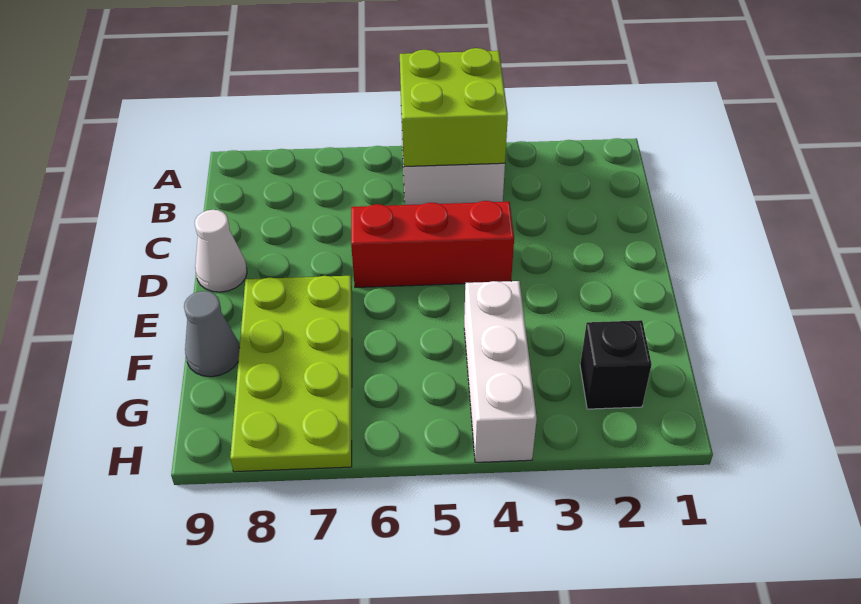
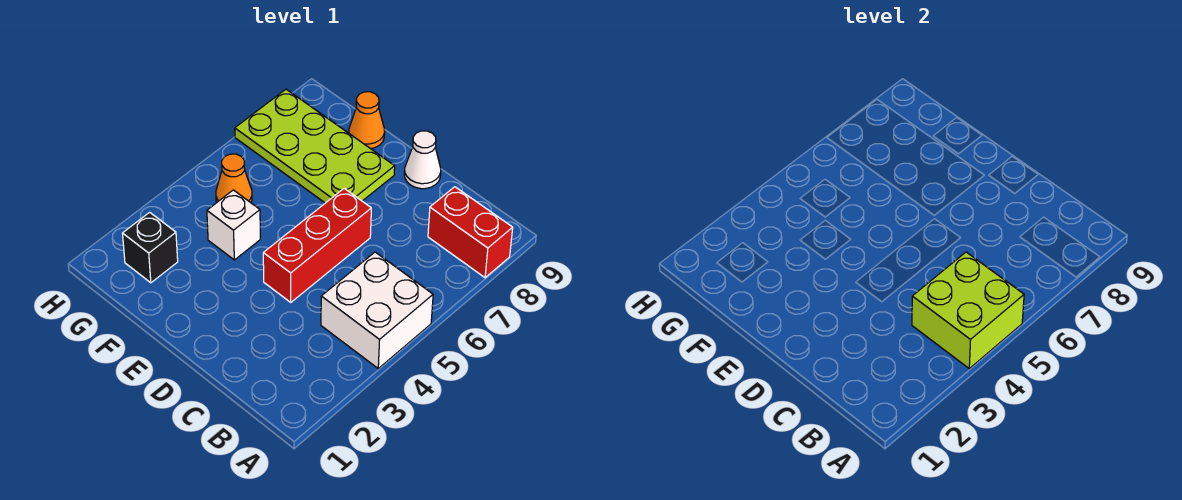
none -> red 1x2 brick [428,187,513,278]
white 1x3 brick [464,281,537,462] -> white 1x1 brick [207,190,260,260]
grey 1x1 cone [184,291,240,377] -> orange 1x1 cone [349,92,385,149]
none -> orange 1x1 cone [216,154,252,203]

